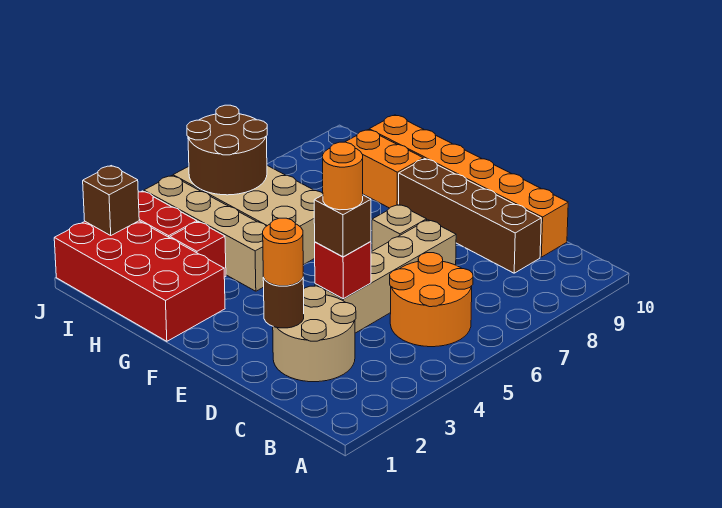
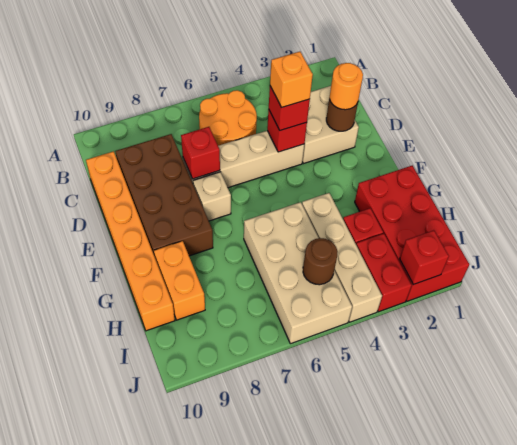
tan 2x2 round brick [273,286,356,382] -> tan 2x2 brick [302,86,359,164]
brown 1x4 brick [399,159,541,273] -> brown 2x4 brick [115,134,213,256]
brown 1x1 brick [314,195,371,257] -> red 1x1 brick [269,86,310,131]
orange 1x1 round brick [323,142,363,210] -> orange 1x1 brick [270,52,313,108]
none -> red 1x1 brick [181,127,220,179]
brown 2x2 round brick [187,105,267,195] -> brown 1x1 round brick [303,238,338,285]
brown 1x1 brick [83,166,139,235] -> red 1x1 brick [400,230,449,285]

